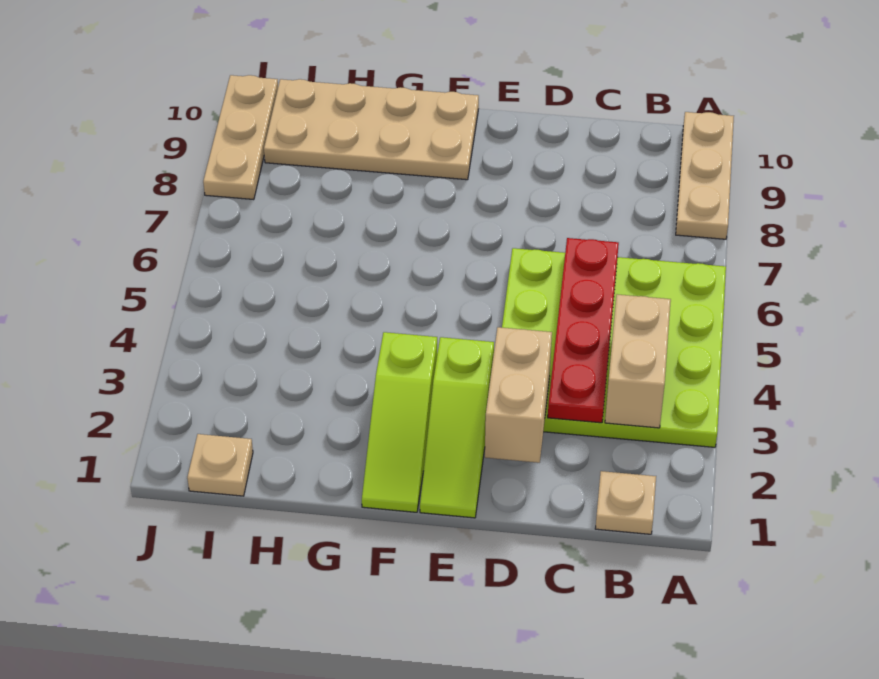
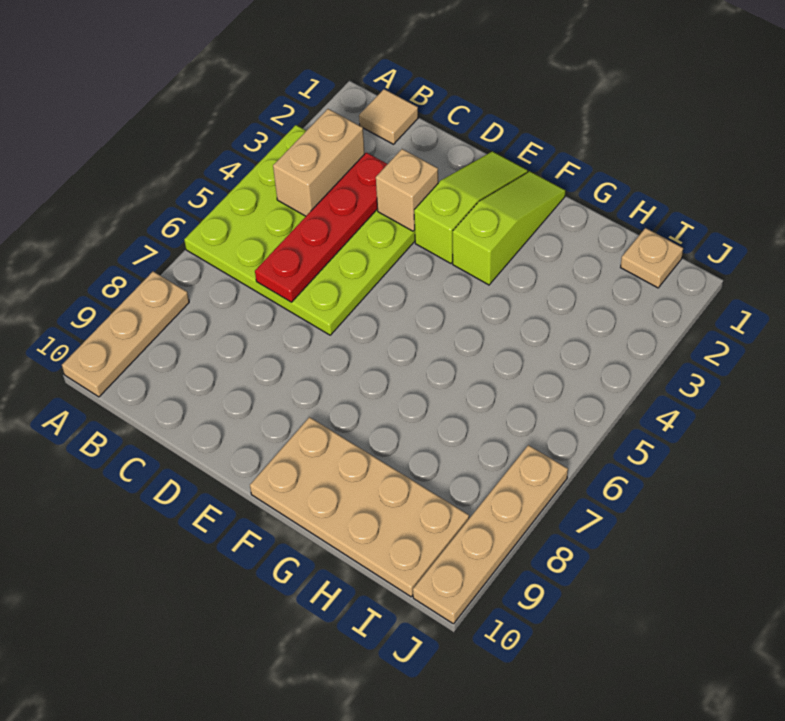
tan 1x1 plate [595,471,656,534] -> tan 1x1 tile [359,89,418,144]
tan 1x2 brick [485,327,552,463] -> tan 1x1 brick [376,149,438,231]
tan 1x3 plate [203,75,278,200] -> tan 1x4 plate [413,445,568,624]

